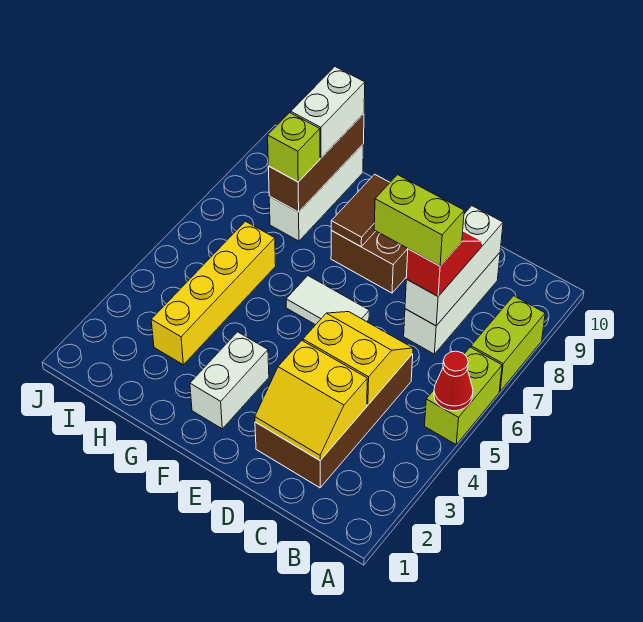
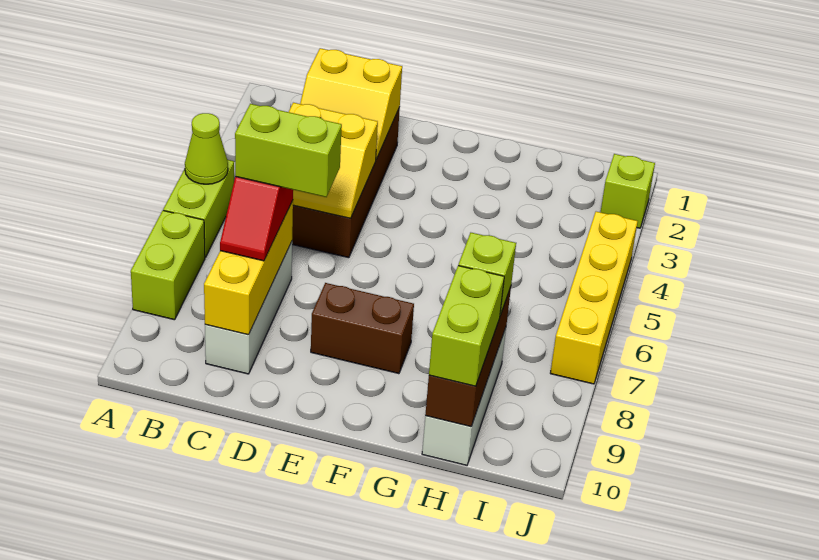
red 1x1 cone [434,351,473,411] -> lime 1x1 cone [185,113,228,184]
yellow 2x2 slope [255,341,367,460] -> yellow 2x2 slope turned to [300,48,402,159]
white 1x3 brick [405,206,503,326] -> yellow 1x3 brick [204,200,293,335]
white 1x2 tile [286,276,369,325] -> none
white 1x2 brick [190,332,269,429] -> none
brown 1x2 tile [331,174,390,247] -> none
yellow 1x4 brick [151,221,276,365] -> yellow 1x4 brick moved to [550,212,638,384]
white 1x2 brick [291,67,365,158] -> lime 1x2 brick [429,266,504,386]
none -> lime 1x1 brick [601,154,655,228]

